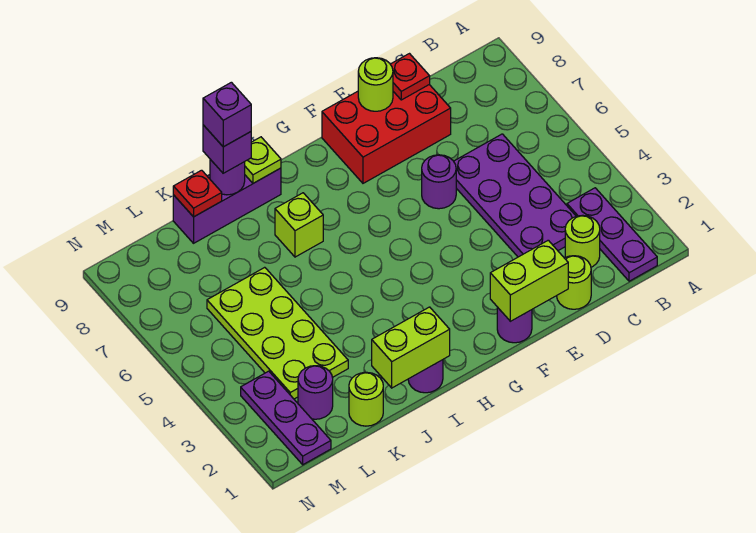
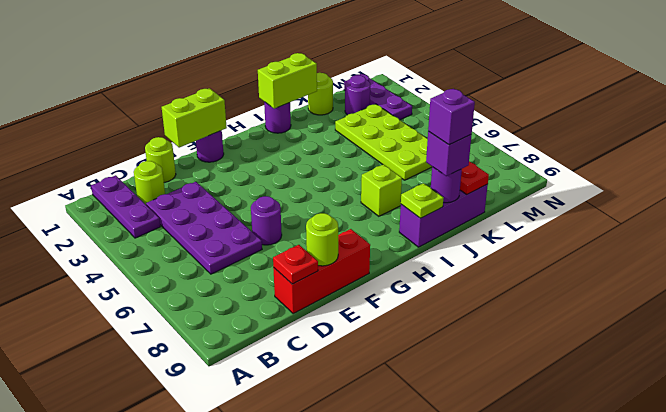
red 2x3 brick [322,85,451,183] -> red 1x3 brick [273,229,370,314]

